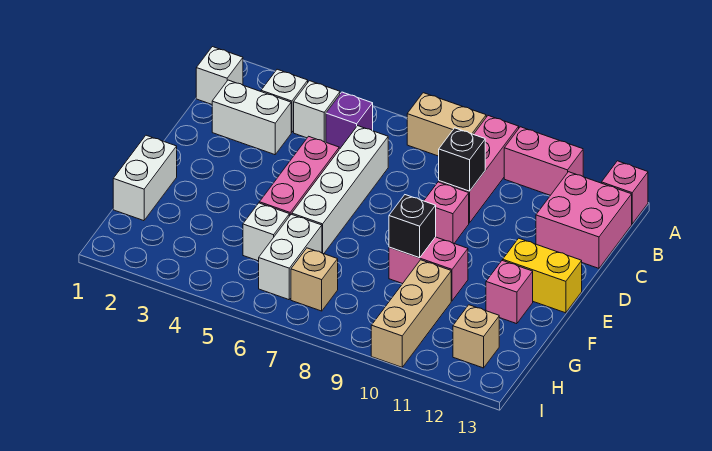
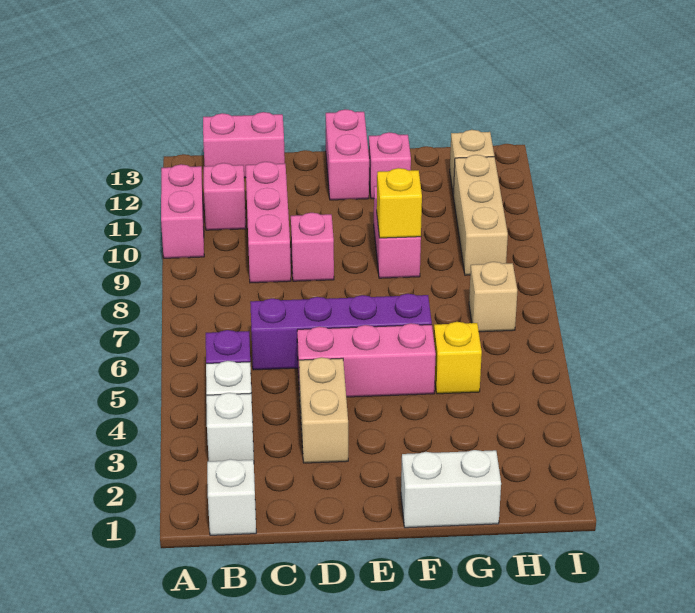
tan 1x2 brick [407,93,486,156] -> tan 1x2 brick moved to [299,357,348,463]
pink 1x3 brick [439,116,519,223] -> pink 1x3 brick turned to [246,162,291,283]
pink 1x1 brick [602,161,648,224] -> pink 1x1 brick moved to [204,163,246,230]
pink 2x2 brick [536,172,632,268] -> pink 1x2 brick [203,112,285,178]
white 1x2 brick [212,80,291,155] -> none
white 1x4 brick [292,126,388,254] -> purple 1x4 brick [250,294,432,370]
black 1x1 brick [439,128,485,191] -> none
yellow 1x2 brick [503,238,582,313] -> pink 1x2 brick [326,109,369,200]
black 1x1 brick [389,195,436,258] -> yellow 1x1 brick [377,168,422,238]
white 1x1 brick [243,203,289,261] -> yellow 1x1 brick [434,322,482,394]
white 1x2 brick [259,214,322,300] -> none
tan 1x3 brick [371,260,451,367] -> tan 1x3 brick turned to [453,155,508,275]

